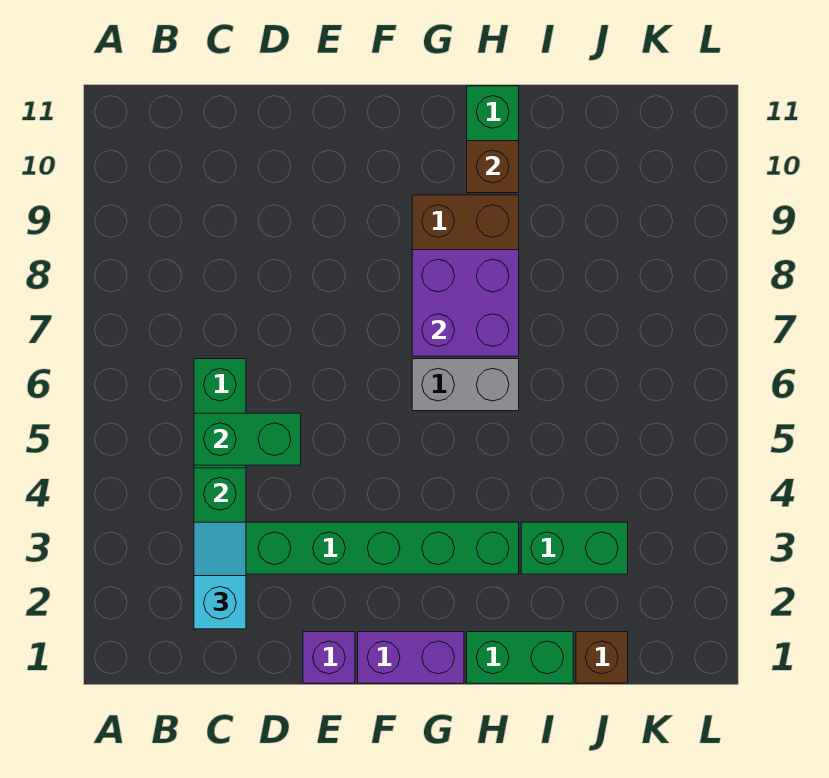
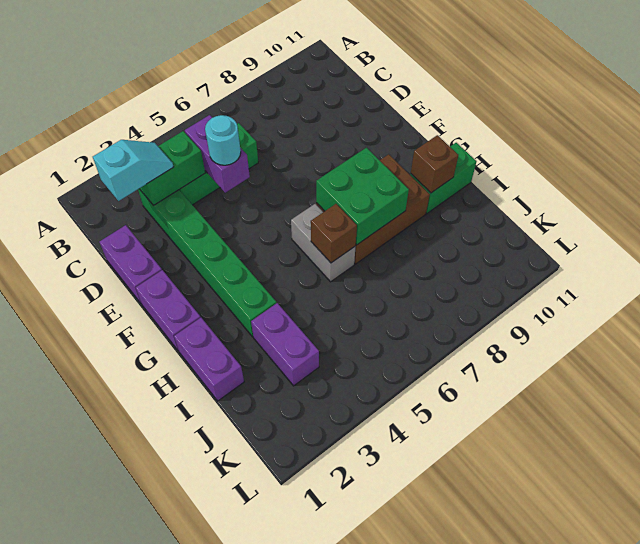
green 1x2 brick [194,413,301,465] -> purple 1x2 brick [185,115,250,193]
none -> cyan 1x1 round brick [205,115,241,165]
purple 1x1 brick [303,632,355,683] -> purple 1x2 brick [100,225,162,304]
purple 2x2 brick [412,250,519,356] -> green 2x2 brick [316,148,409,245]
green 1x2 brick [467,632,573,683] -> purple 1x2 brick [174,318,244,401]
green 1x2 brick [521,522,628,574] -> purple 1x2 brick [251,303,319,386]
brown 1x1 brick [576,632,628,683] -> brown 1x1 brick moved to [311,204,357,263]

